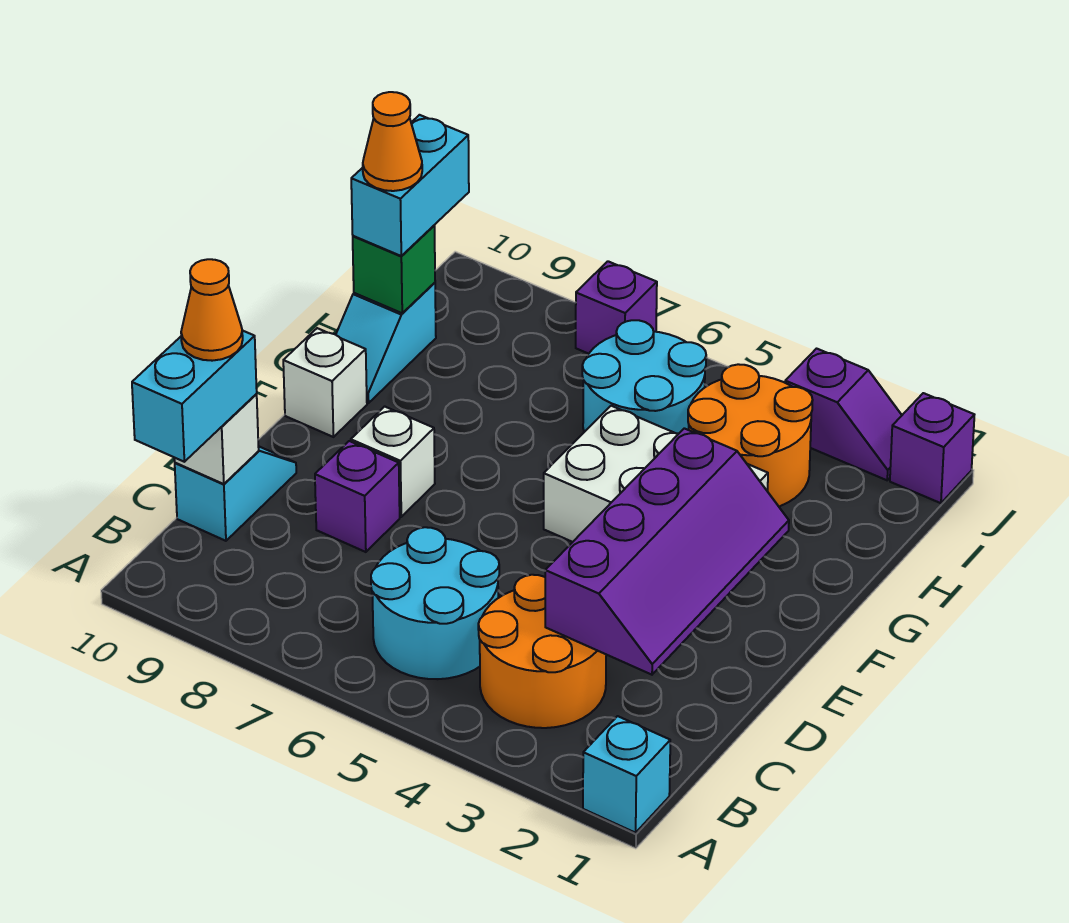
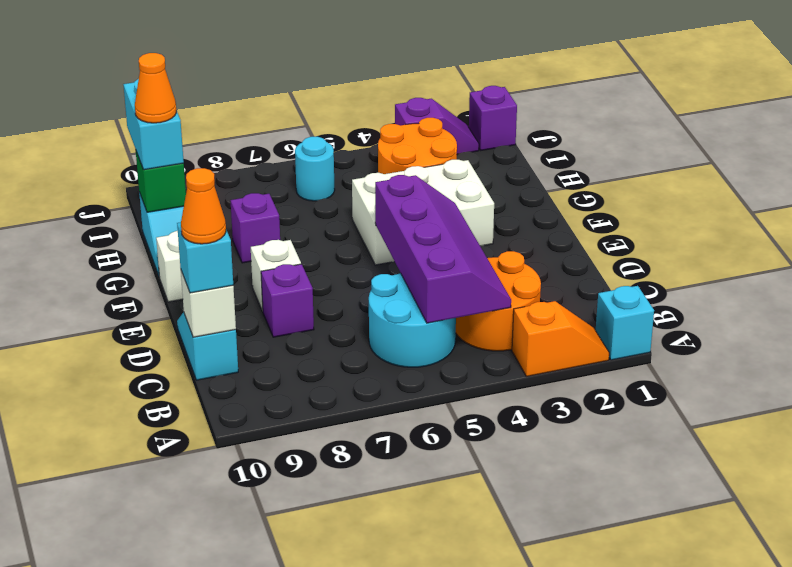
none -> orange 1x2 slope [512,301,609,377]
cyan 1x2 brick [132,330,257,462] -> cyan 1x1 brick [177,222,233,293]
purple 2x4 slope [545,428,789,675] -> purple 2x4 slope moved to [375,175,511,323]
cyan 2x2 round brick [582,320,706,434] -> cyan 1x1 round brick [295,137,335,201]
purple 1x1 brick [576,261,657,354] -> purple 1x1 brick moved to [231,193,280,263]

